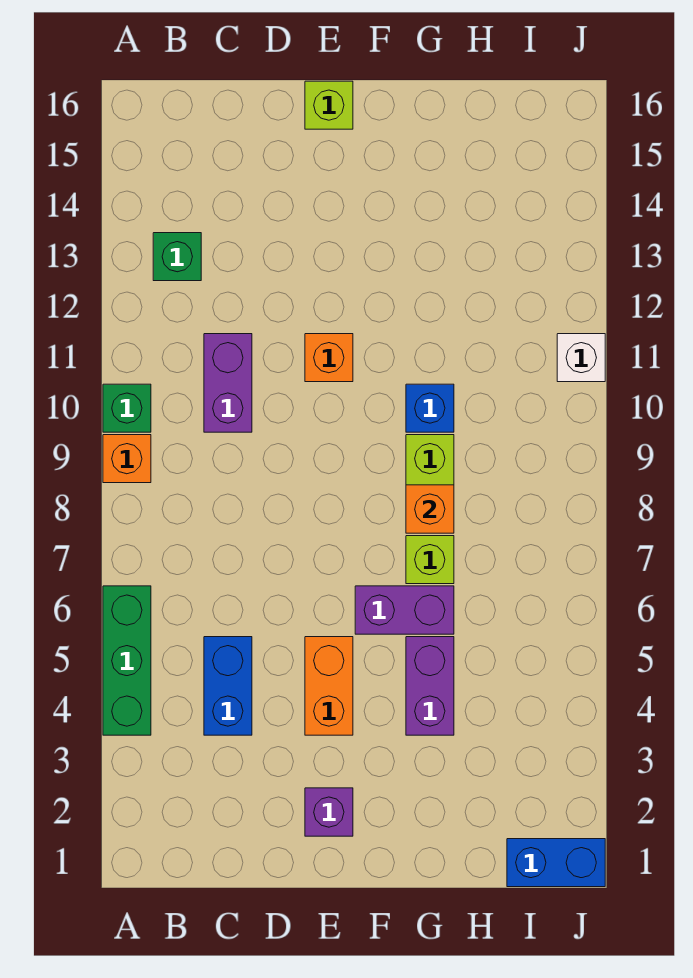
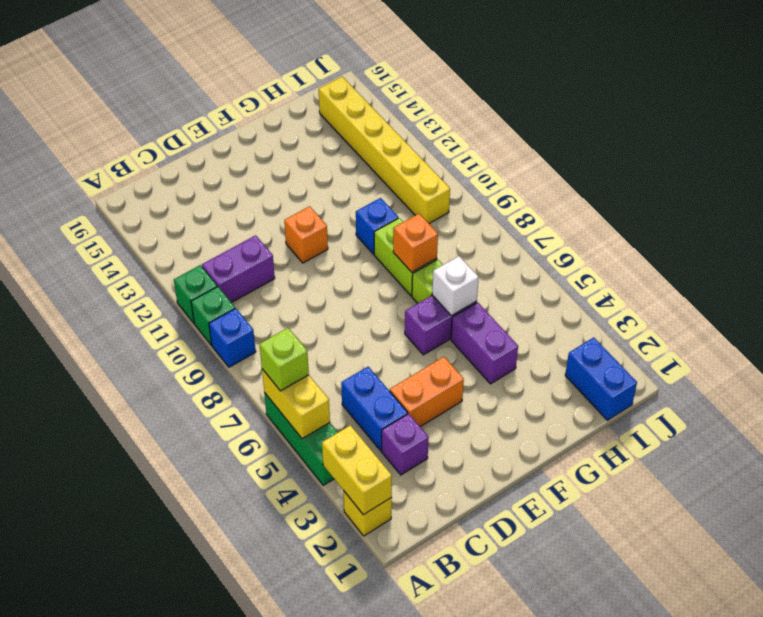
none -> yellow 1x1 brick [344,492,392,536]
none -> yellow 1x2 brick [322,425,392,515]
none -> yellow 1x2 brick [262,369,330,439]
orange 1x1 brick [103,435,151,483] -> blue 1x1 brick [209,308,256,367]
green 1x1 brick [153,233,201,281] -> green 1x1 brick moved to [174,265,217,323]
purple 1x2 brick [204,334,252,432] -> purple 1x2 brick turned to [202,235,275,303]
purple 1x1 brick [305,788,353,836] -> purple 1x1 brick moved to [382,414,429,475]
orange 1x2 brick [305,637,353,735] -> orange 1x2 brick turned to [390,357,464,427]
lime 1x1 brick [305,81,353,129] -> lime 1x1 brick moved to [260,328,309,391]
blue 1x2 brick [507,839,605,887] -> blue 1x2 brick turned to [565,337,637,420]
none -> yellow 1x6 brick [319,77,450,223]
white 1x1 brick [557,334,605,382] -> white 1x1 brick moved to [432,256,479,316]

